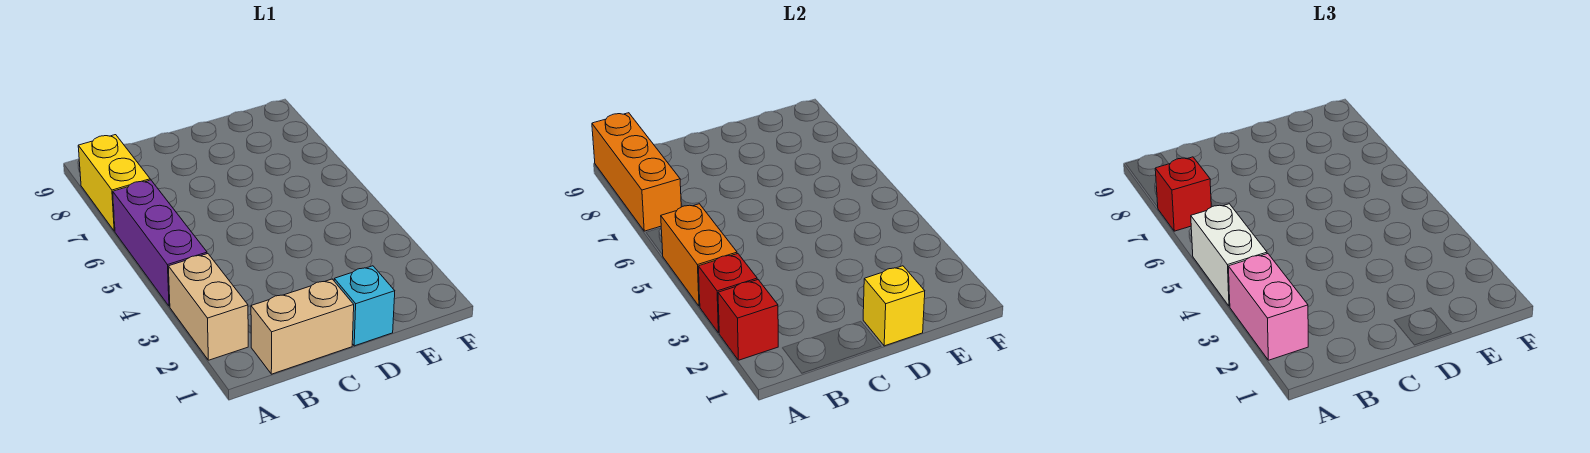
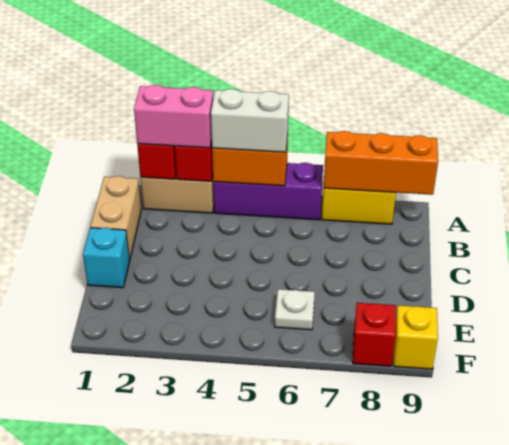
red 1x1 brick [1155,157,1211,231] -> red 1x1 brick moved to [353,303,396,366]
yellow 1x1 brick [863,266,925,346] -> yellow 1x1 brick moved to [394,305,438,369]
none -> white 1x1 plate [275,289,315,330]

